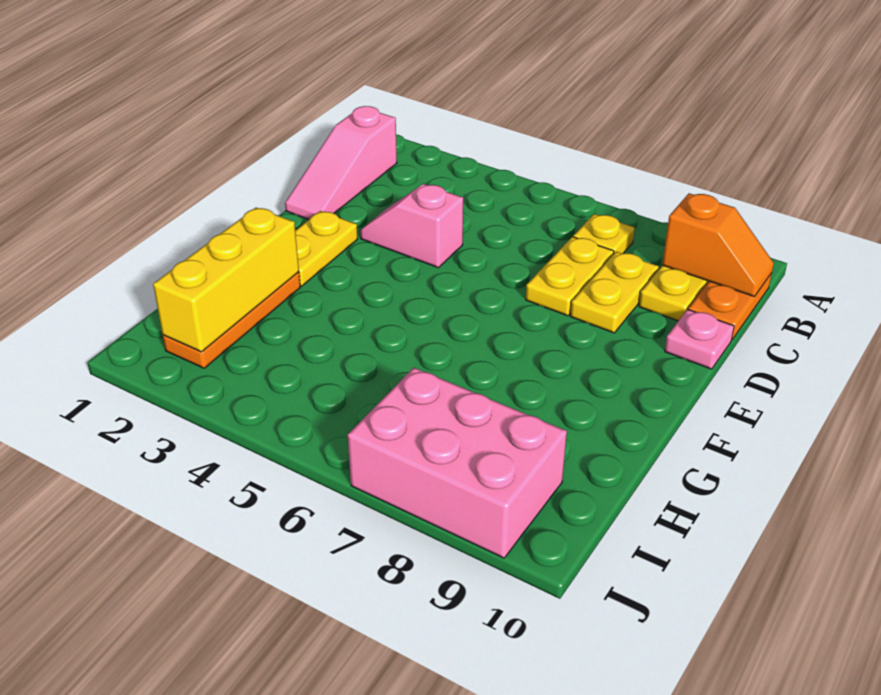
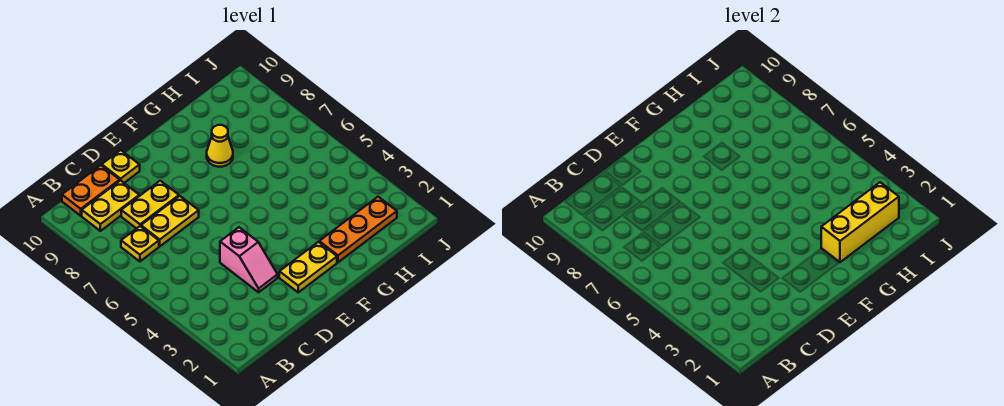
pink 1x3 slope [285,106,397,220] -> none
orange 1x2 slope [662,193,774,297] -> none
pink 1x1 plate [665,309,734,369] -> yellow 1x1 plate [102,150,140,183]
none -> yellow 1x1 cone [207,125,233,167]
pink 2x3 brick [348,368,567,558] -> none

